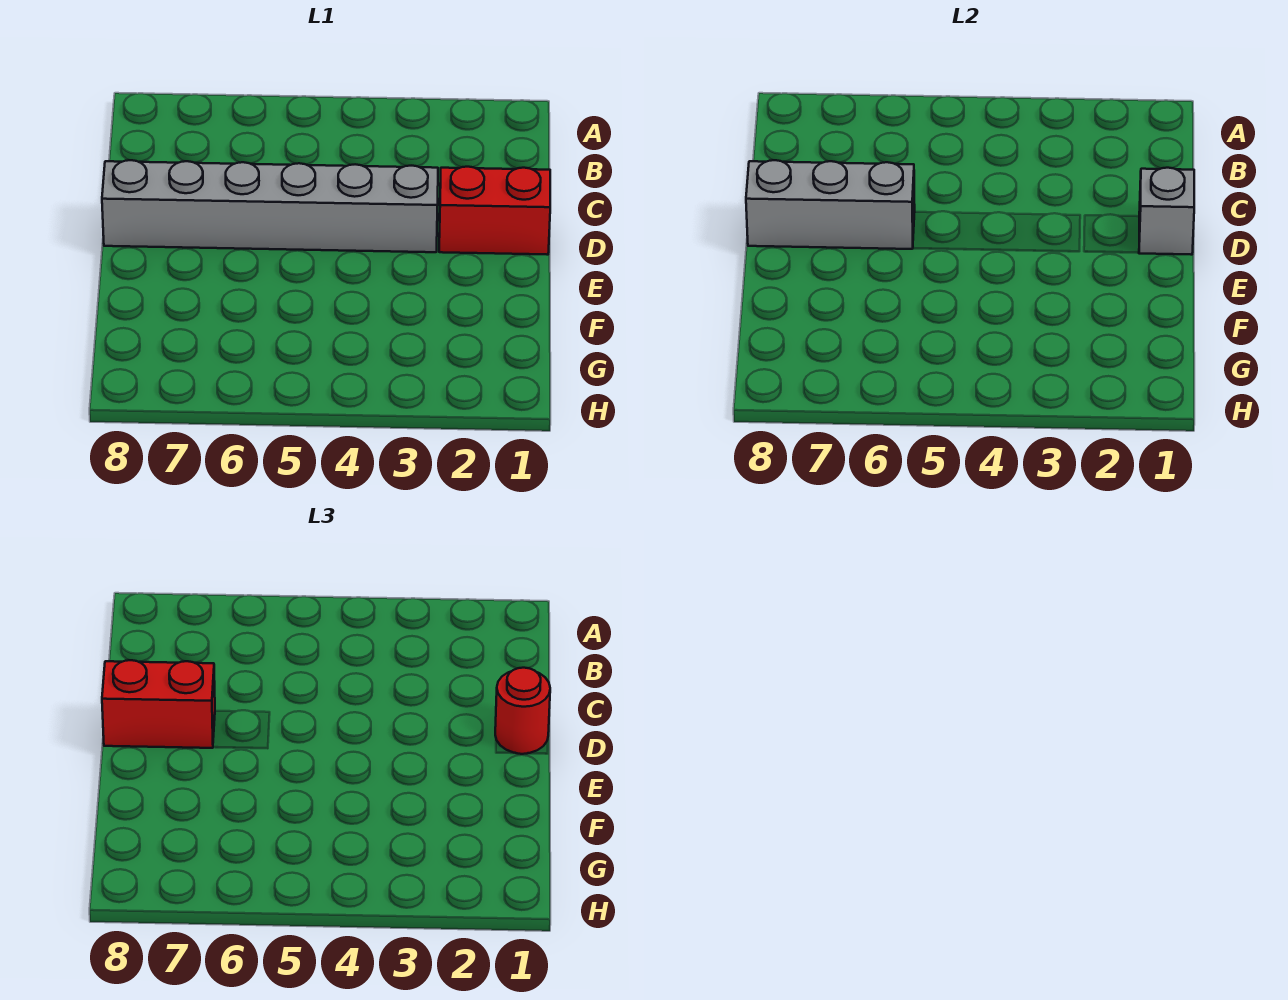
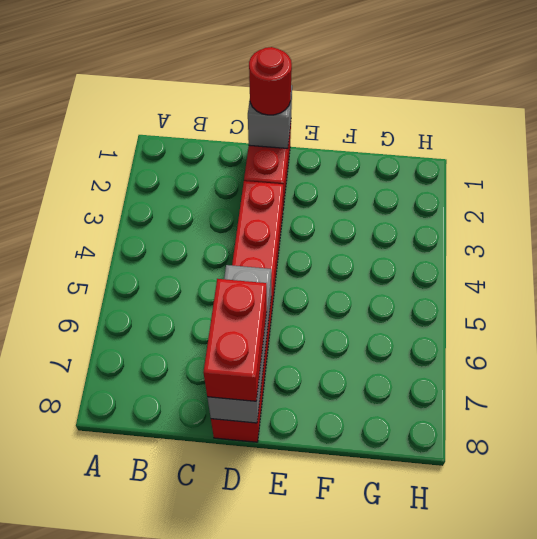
grey 1x6 brick [102,160,438,252] -> red 1x6 brick [211,181,284,442]

